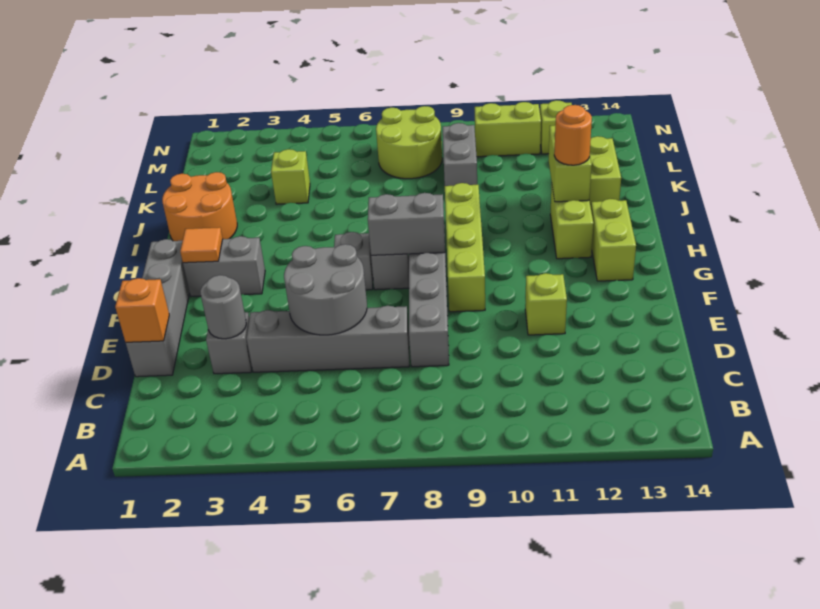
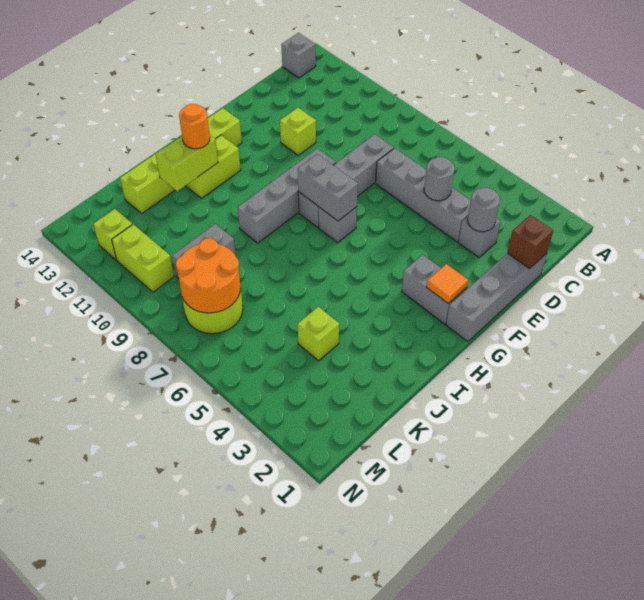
orange 1x1 brick [115,278,169,342] -> brown 1x1 brick [507,215,553,269]
grey 2x2 round brick [284,244,367,335] -> grey 1x1 round brick [424,157,454,201]
lime 1x4 brick [445,183,485,312] -> grey 1x4 brick [238,149,336,243]
grey 1x1 brick [334,232,373,290] -> grey 1x1 brick moved to [281,33,316,78]
orange 2x2 round brick [162,172,237,241] -> orange 2x2 round brick moved to [176,238,241,313]

